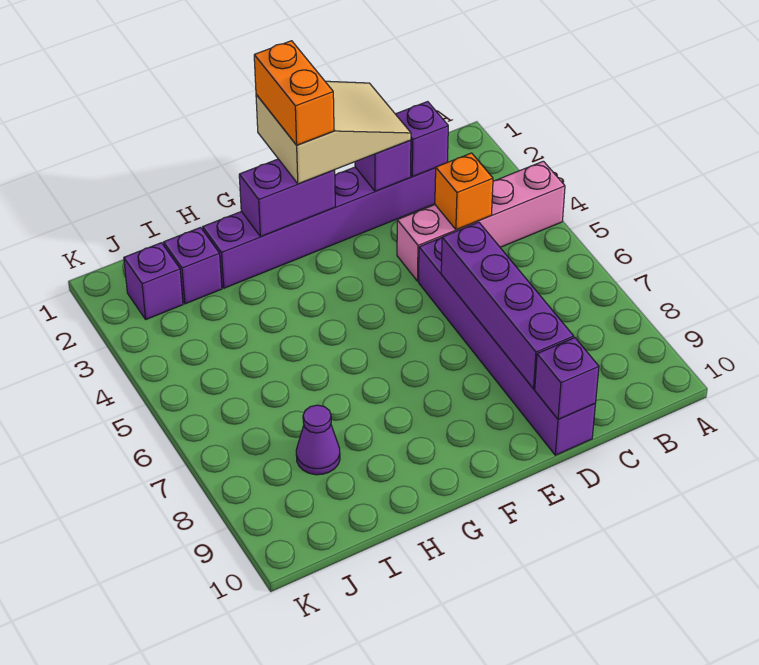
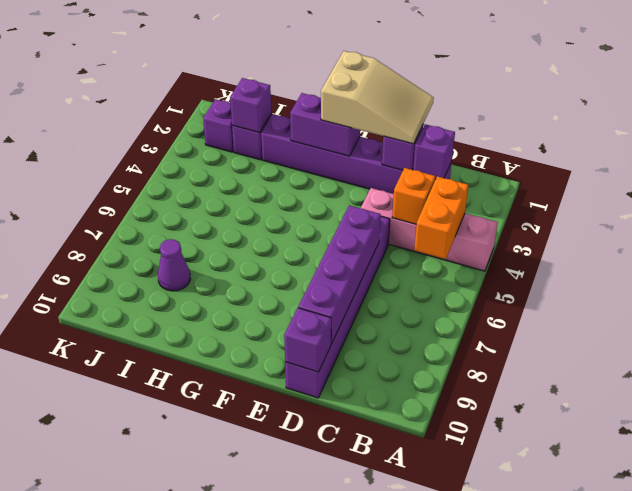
orange 1x2 brick [254,41,334,145] -> orange 1x2 brick moved to [414,176,469,259]
none -> purple 1x1 brick [230,78,271,132]

